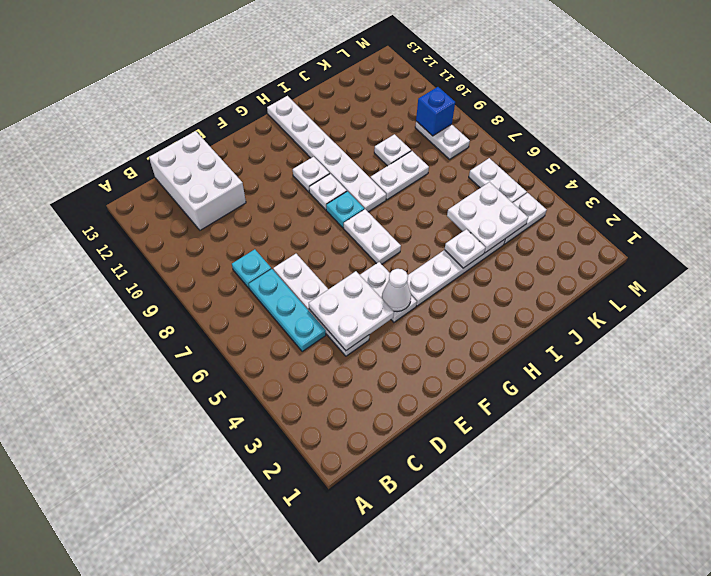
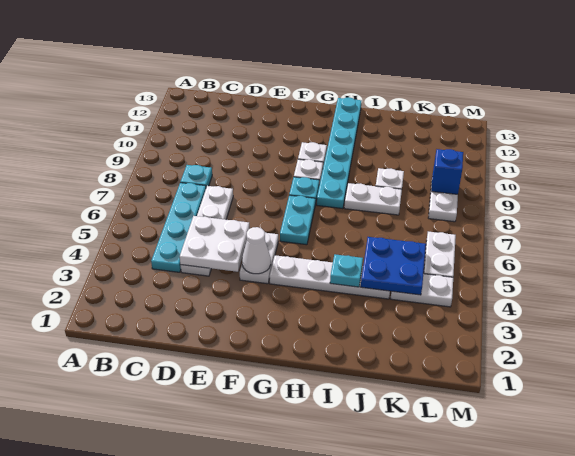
cyan 1x3 plate [249,269,326,351] -> cyan 1x4 plate [151,183,206,272]
white 2x3 brick [149,131,246,230] -> none
white 1x2 plate [344,209,401,264] -> cyan 1x2 plate [280,195,315,245]
white 1x6 plate [267,96,386,212] -> cyan 1x6 plate [317,97,361,209]
white 1x1 plate [445,229,485,268] -> cyan 1x1 plate [330,254,363,287]
white 2x2 plate [447,182,528,253] -> blue 2x2 plate [361,237,426,295]

